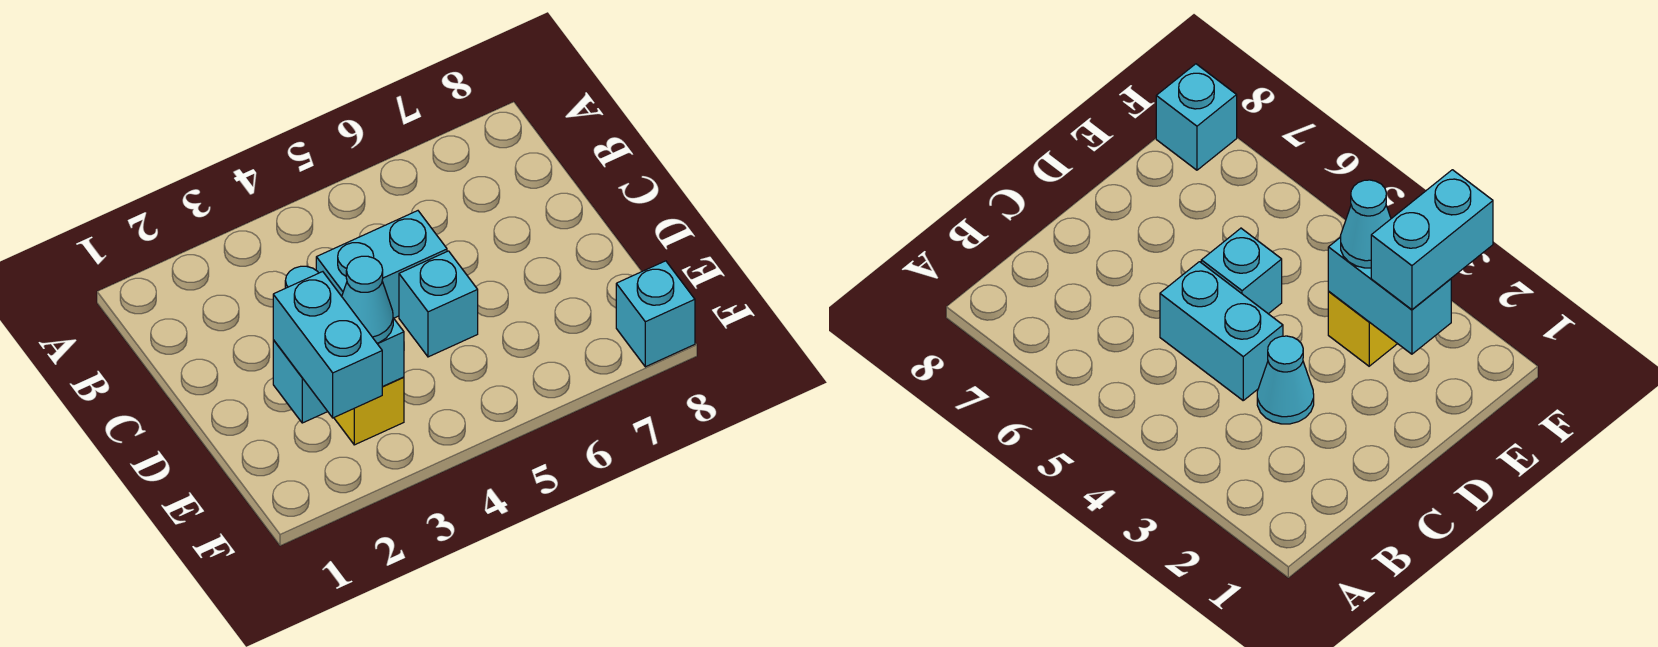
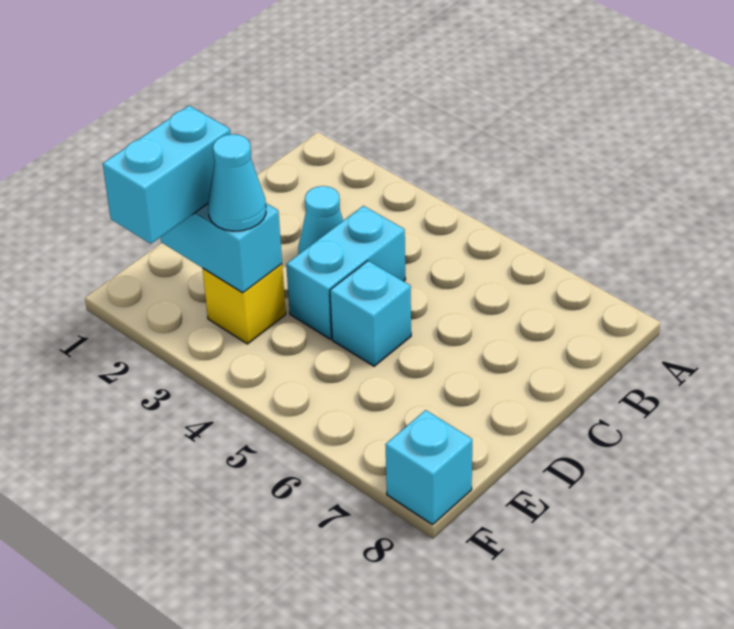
cyan 1x2 brick [316,211,447,318] -> cyan 1x2 brick turned to [286,206,406,339]

